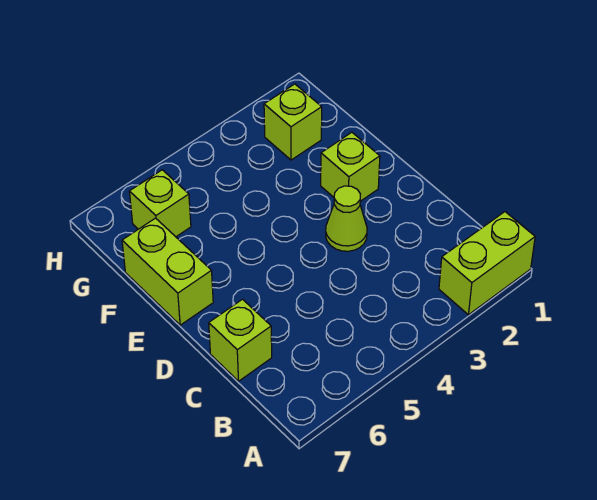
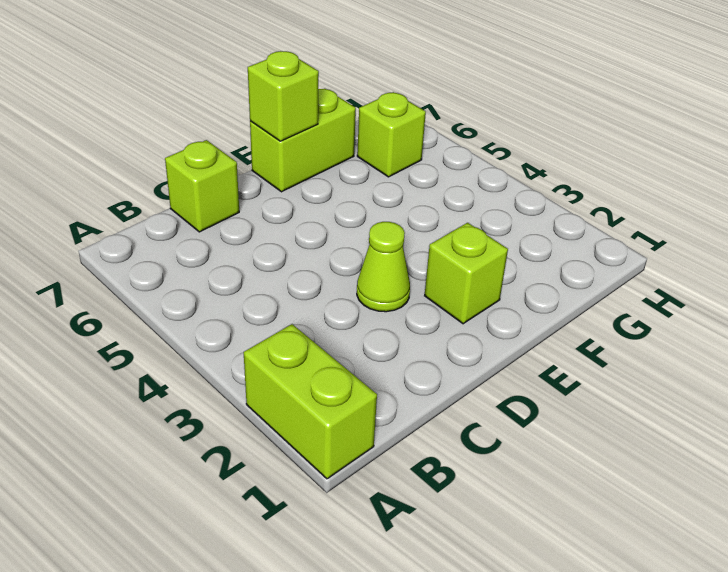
lime 1x1 brick [264,84,322,160] -> lime 1x1 brick moved to [248,51,319,141]

